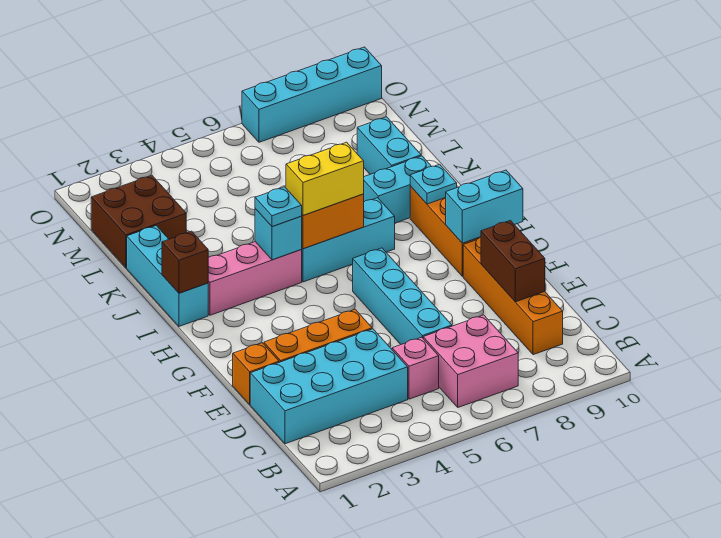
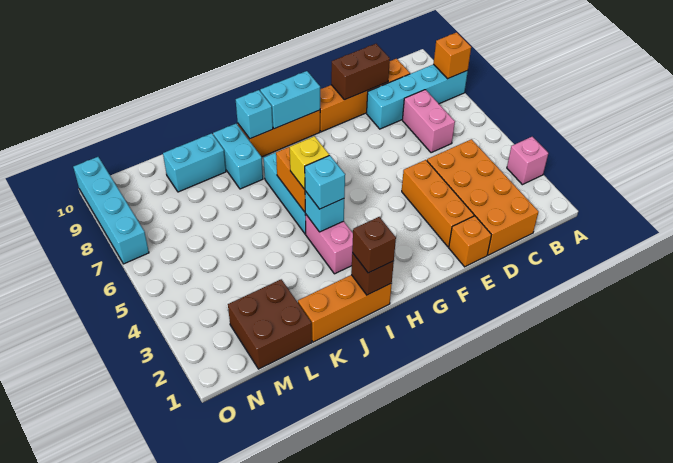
none -> orange 1x1 brick [434,32,471,79]
pink 2x2 brick [423,315,518,407] -> pink 1x2 brick [402,90,455,153]
cyan 2x4 brick [250,329,408,444] -> orange 2x4 brick [427,139,538,255]
pink 1x1 brick [392,337,439,399] -> pink 1x1 brick moved to [507,137,548,185]
cyan 1x4 brick [352,248,452,344] -> cyan 1x4 brick moved to [367,64,468,129]
cyan 1x2 brick [446,170,523,243] -> cyan 1x2 brick turned to [260,71,320,129]
cyan 1x3 brick [127,226,208,326] -> orange 1x3 brick [298,275,392,342]
none -> brown 1x1 brick [352,217,396,273]
pink 1x3 brick [208,242,302,315] -> pink 1x2 brick [305,214,353,274]
cyan 1x1 plate [255,187,302,227] -> cyan 1x1 brick [305,155,345,209]
yellow 1x2 brick [286,142,364,215] -> yellow 1x1 brick [290,136,329,189]
cyan 1x1 plate [410,164,457,204] -> cyan 1x1 brick [236,90,273,139]

